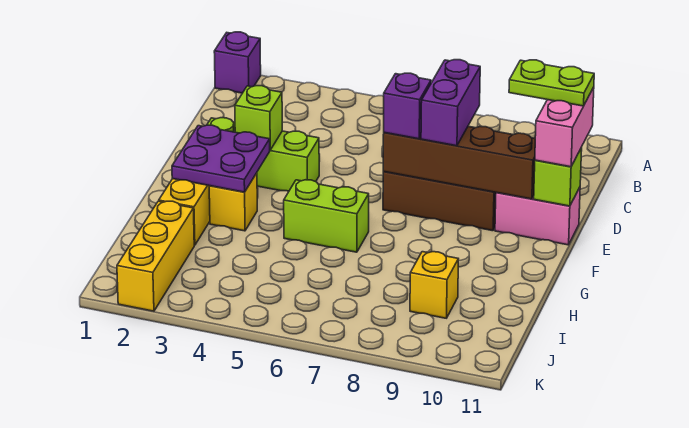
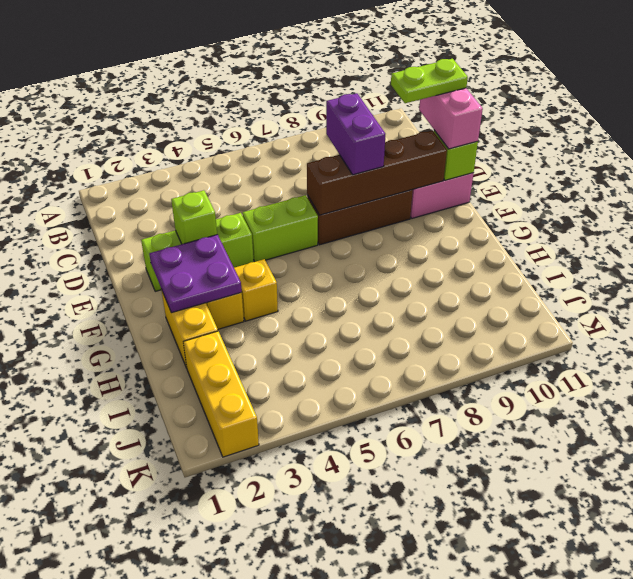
purple 1x1 brick [214,32,261,93] -> none
purple 1x1 brick [384,73,431,139] -> none
lime 1x2 brick [284,180,369,252] -> lime 1x2 brick moved to [242,195,318,262]
yellow 1x1 brick [410,252,458,318] -> yellow 1x1 brick moved to [234,259,278,321]

